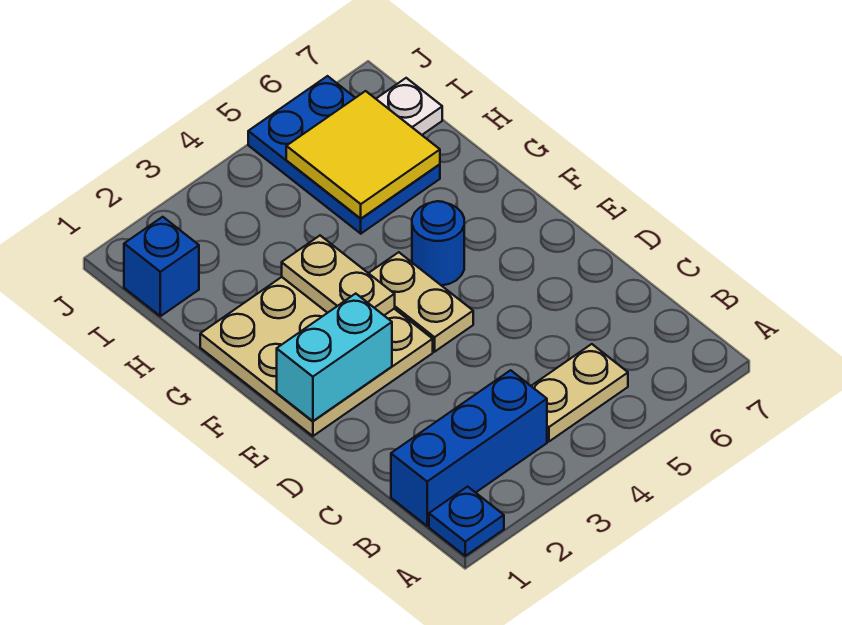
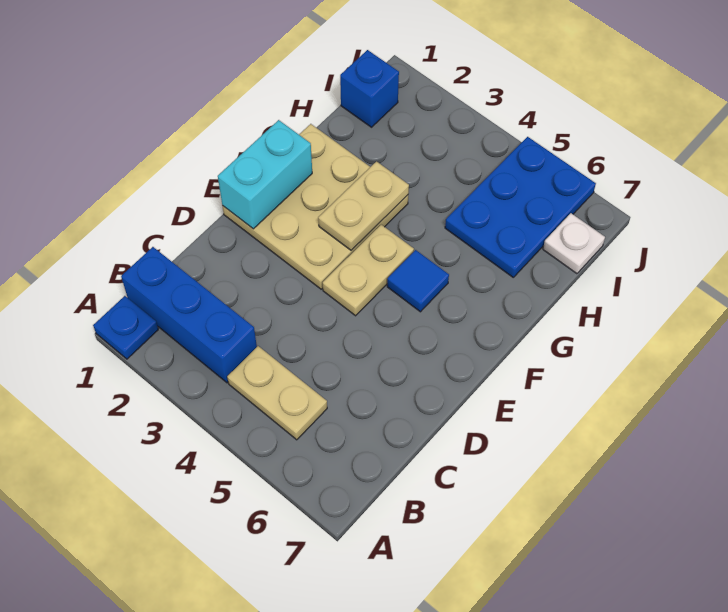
cyan 1x2 brick [277,294,392,421] -> cyan 1x2 brick turned to [218,120,312,229]
blue 1x1 round brick [412,201,464,286] -> blue 1x1 tile [387,250,449,312]
yellow 2x2 tile [286,91,440,219] -> none

